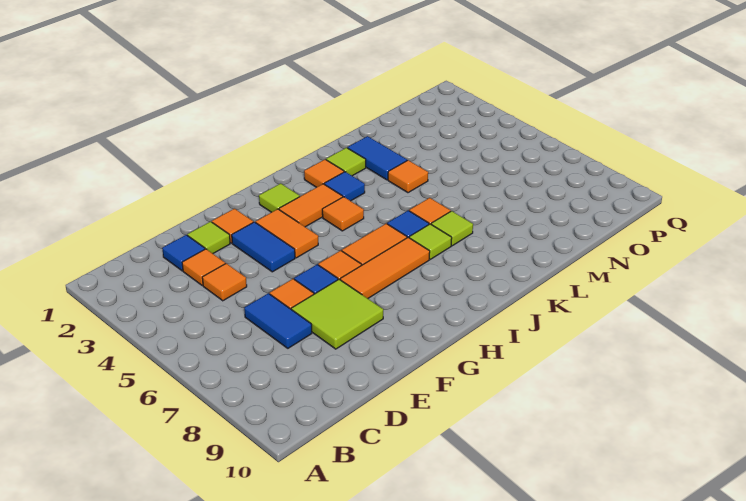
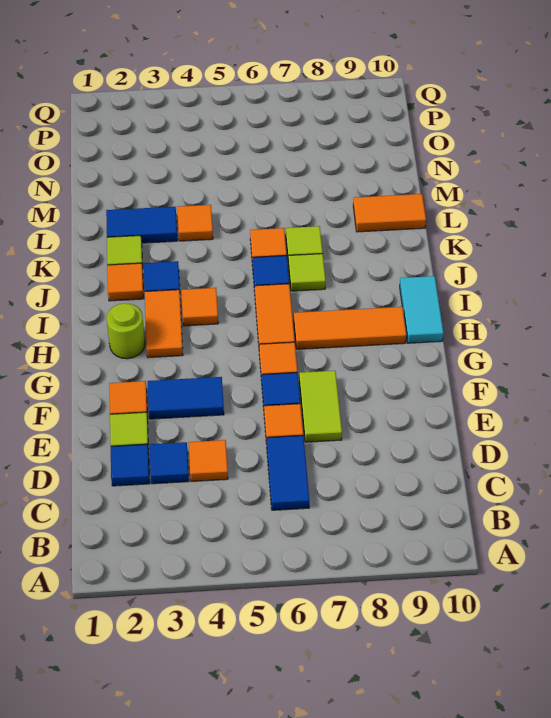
orange 1x1 tile [182,249,225,285] -> blue 1x1 tile [150,442,189,484]
blue 1x2 tile [244,293,312,348] -> blue 1x2 tile turned to [267,436,309,510]
lime 2x2 tile [291,279,383,349] -> lime 1x2 tile [299,371,342,442]
orange 1x2 tile [256,209,318,258] -> orange 1x2 tile moved to [353,194,426,232]
orange 1x3 tile [340,237,430,298] -> orange 1x3 tile turned to [294,307,406,349]
lime 1x1 tile [259,183,300,212] -> lime 1x1 round brick [106,303,145,359]
none -> cyan 1x2 tile [400,276,444,343]

